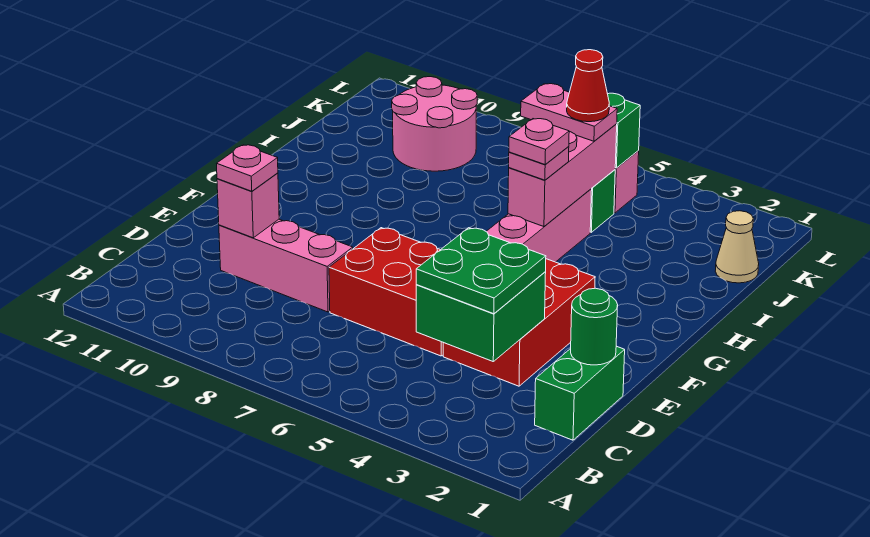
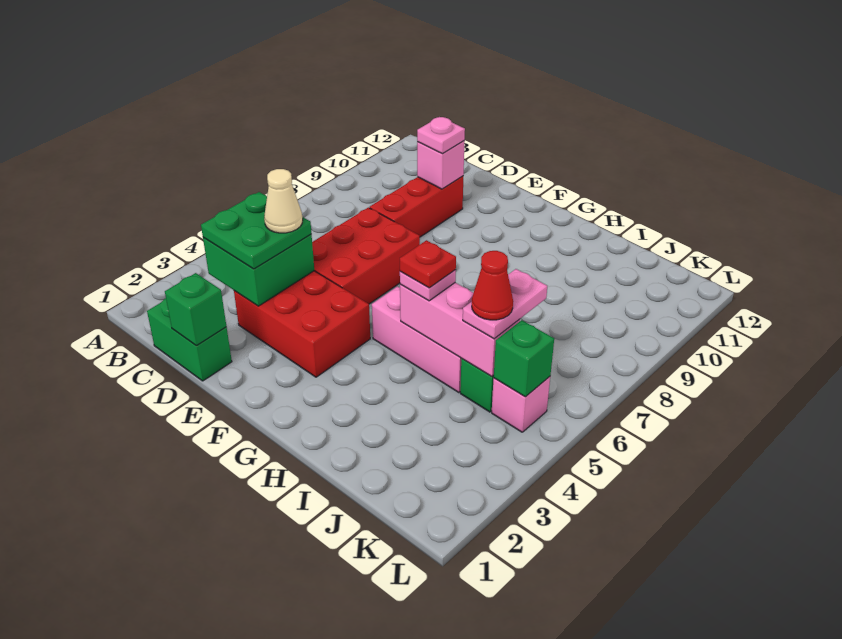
green 1x1 round brick [571,288,618,365] -> green 1x1 brick [165,273,226,346]
pink 1x3 brick [219,219,353,312] -> red 1x3 brick [370,176,463,237]
pink 1x1 plate [509,119,569,165] -> red 1x1 plate [400,240,456,288]
tan 1x1 cone [715,211,759,283] -> tan 1x1 cone moved to [264,169,303,233]
pink 2x2 round brick [392,77,477,171] -> none

